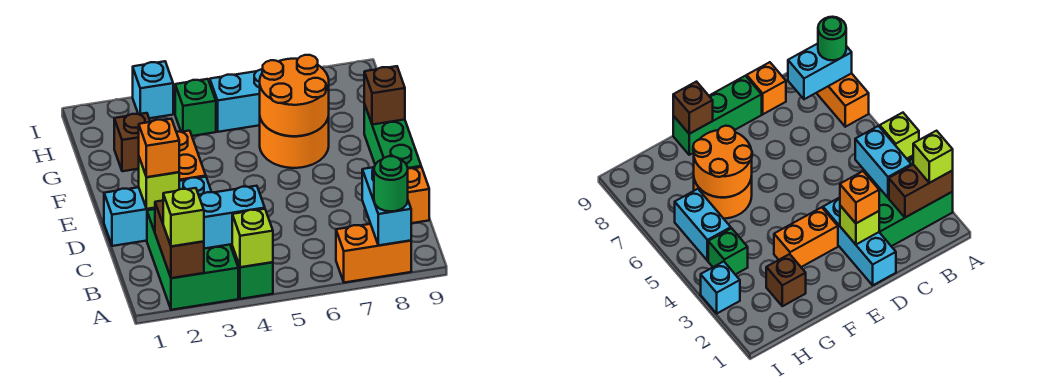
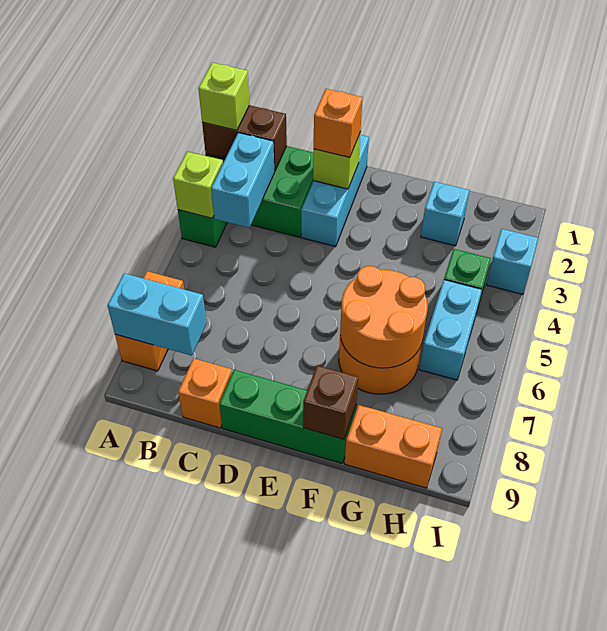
green 1x1 round brick [374,156,408,211] -> none
orange 1x2 brick [177,131,206,181] -> orange 1x2 brick moved to [345,405,442,488]
brown 1x1 brick [114,113,150,171] -> cyan 1x1 brick [421,182,470,246]

